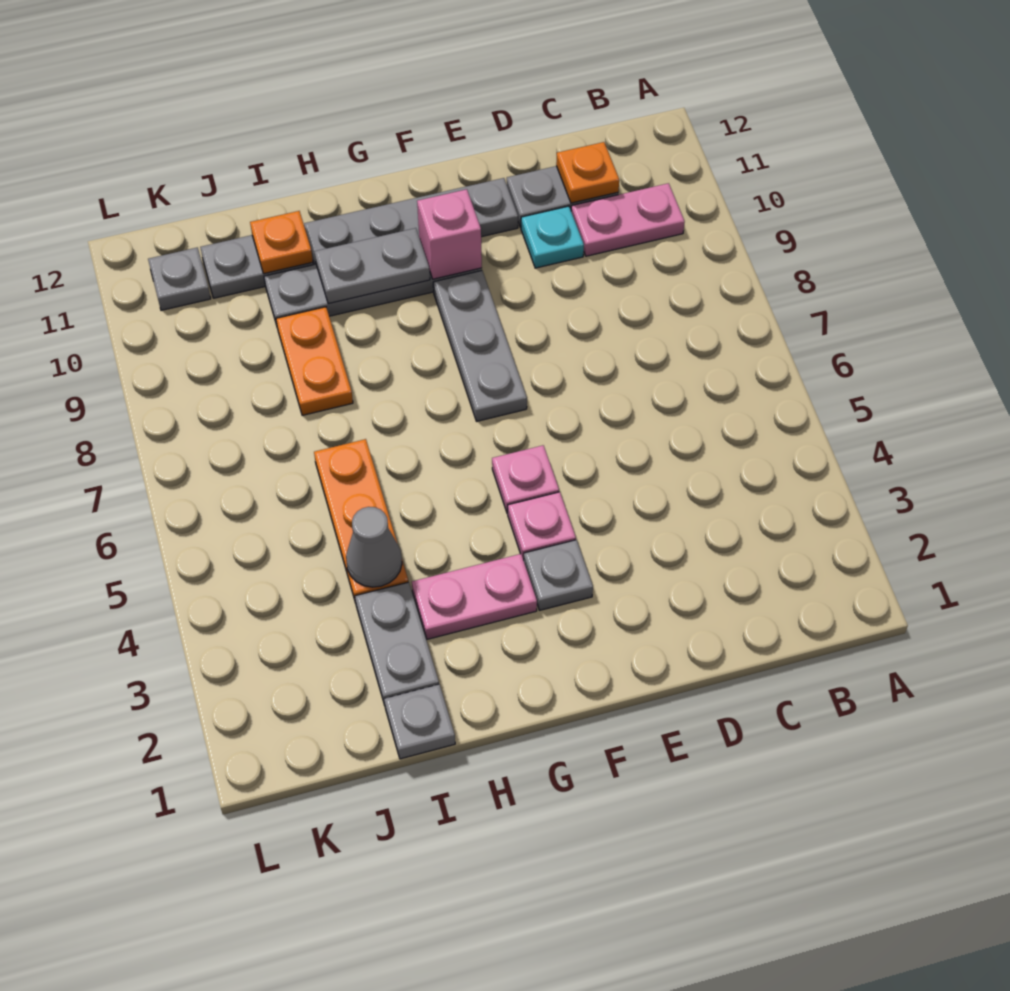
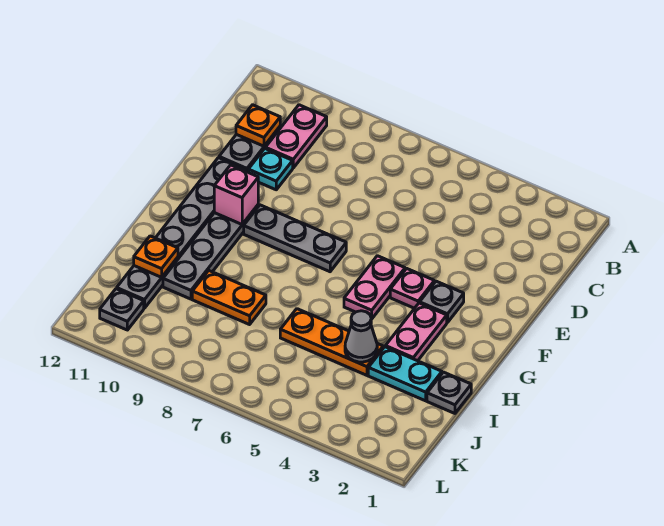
pink 1x1 plate [492,445,559,514] -> pink 1x2 plate [344,256,405,319]
grey 1x2 plate [315,228,430,304] -> none
grey 1x2 plate [355,582,439,705] -> cyan 1x2 plate [368,347,442,401]

